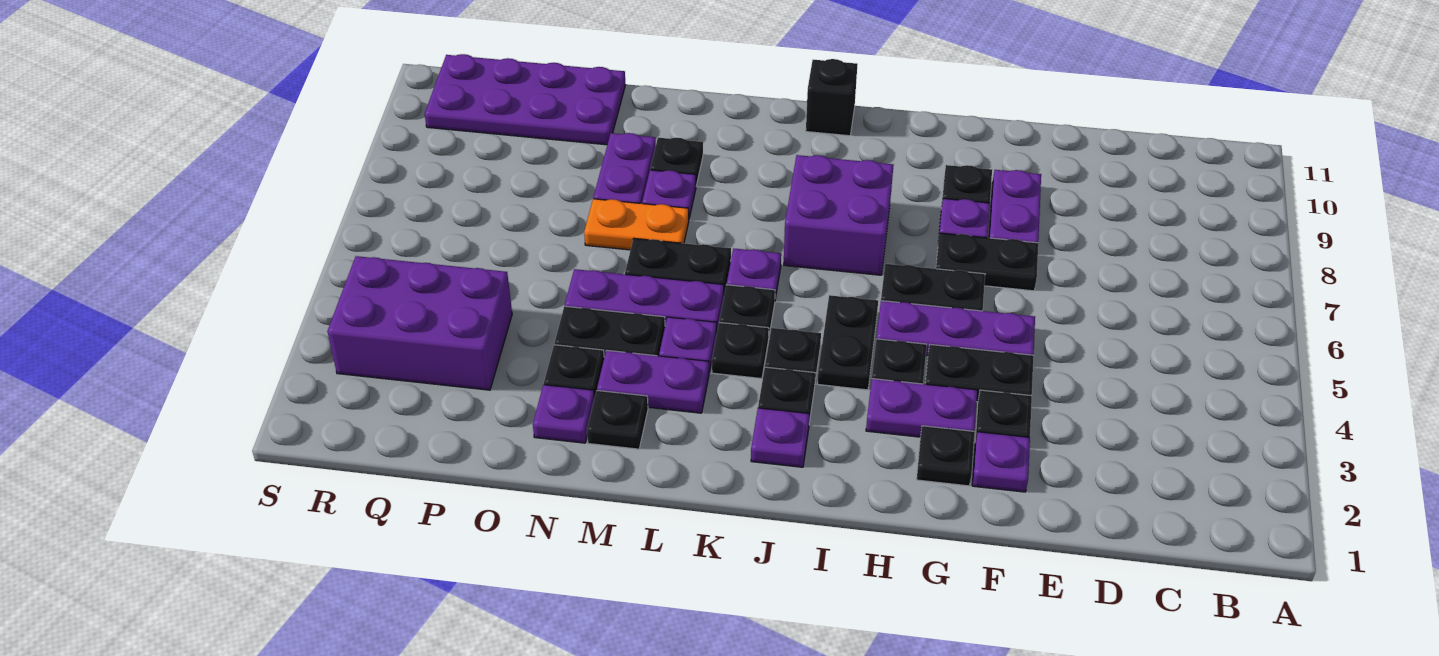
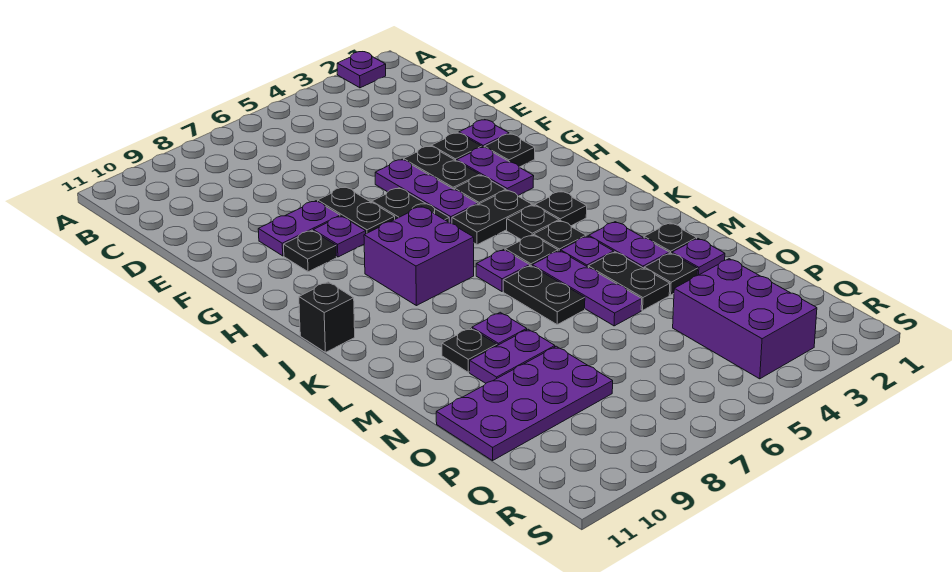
purple 1x1 plate [751,408,810,467] -> purple 1x1 plate moved to [337,52,386,88]
orange 1x2 plate [584,199,689,250] -> none
purple 2x4 plate [425,54,626,145] -> purple 2x4 plate turned to [436,346,613,461]

